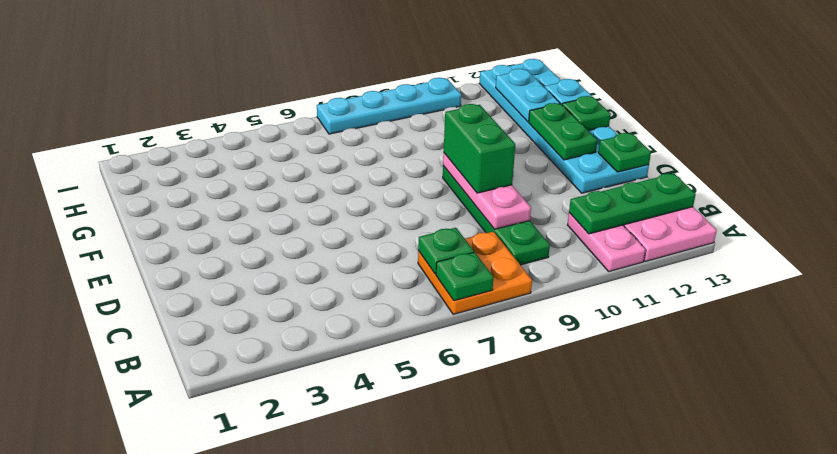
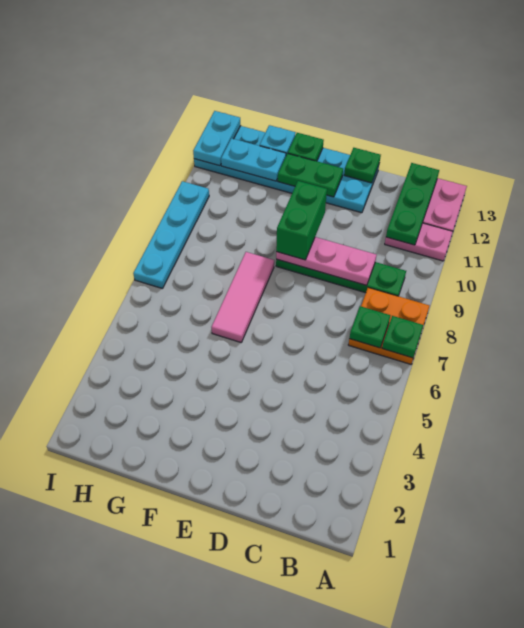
green 1x2 brick [444,104,515,193] -> green 1x2 brick turned to [276,181,327,260]
none -> pink 1x3 tile [211,252,274,342]
none -> cyan 1x2 plate [193,111,241,166]

